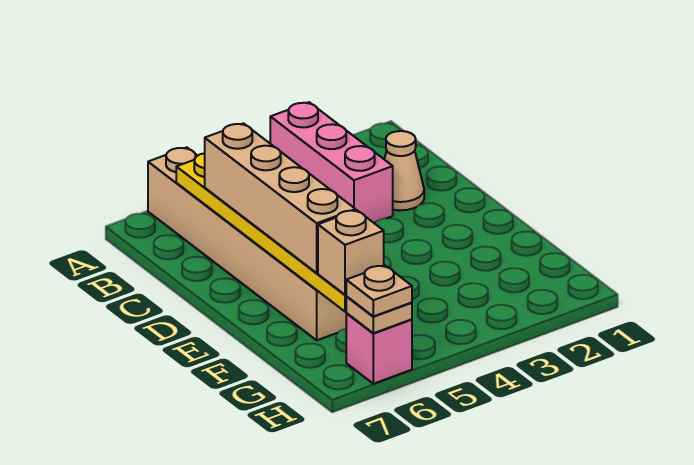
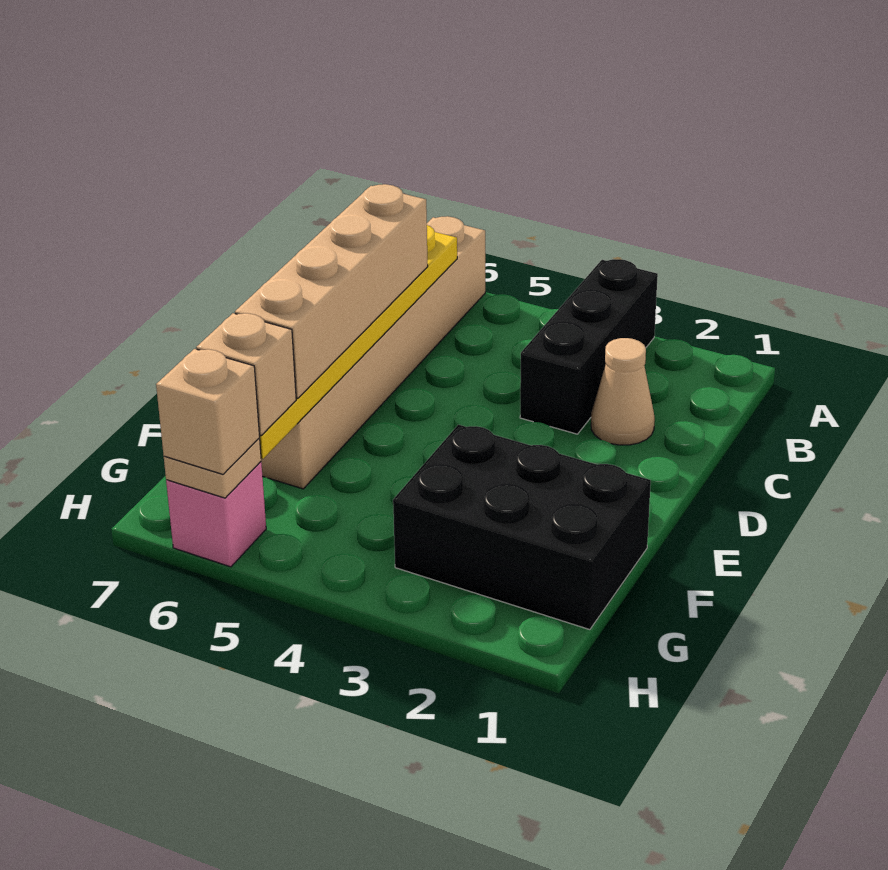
pink 1x3 brick [270,102,393,223] -> black 1x3 brick [520,259,658,434]
none -> black 2x3 brick [393,425,651,630]
tan 1x1 plate [346,266,412,316] -> tan 1x1 brick [156,349,260,474]

